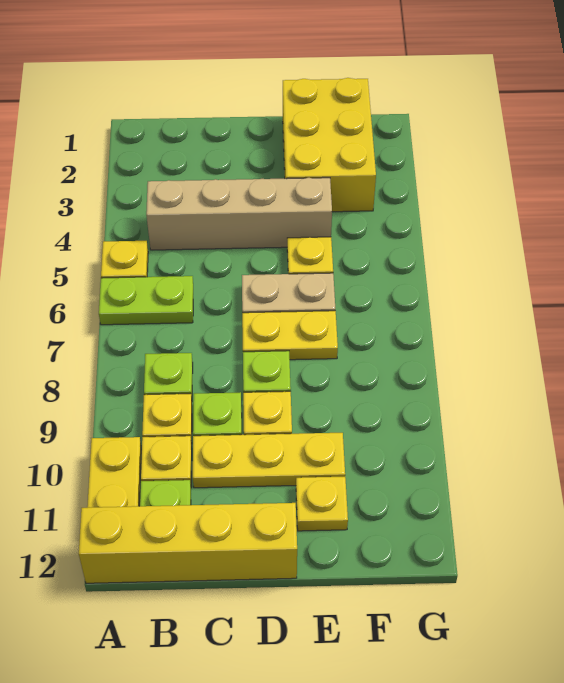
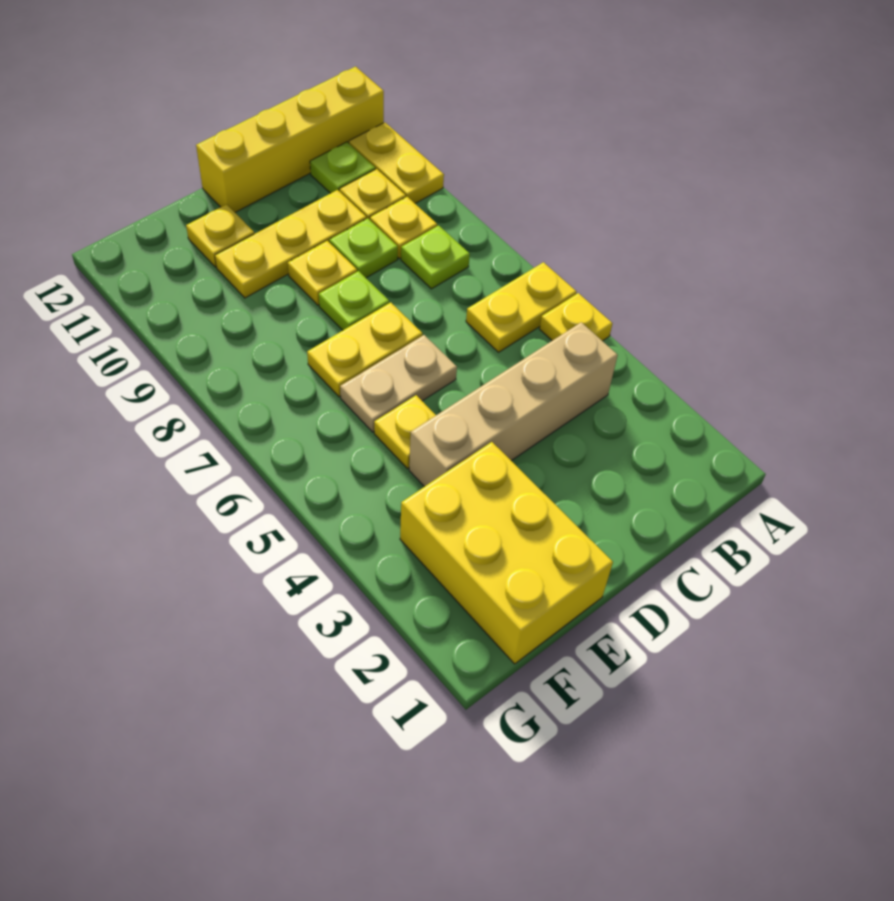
lime 1x2 plate [99,276,193,325] -> yellow 1x2 plate [466,262,576,352]

